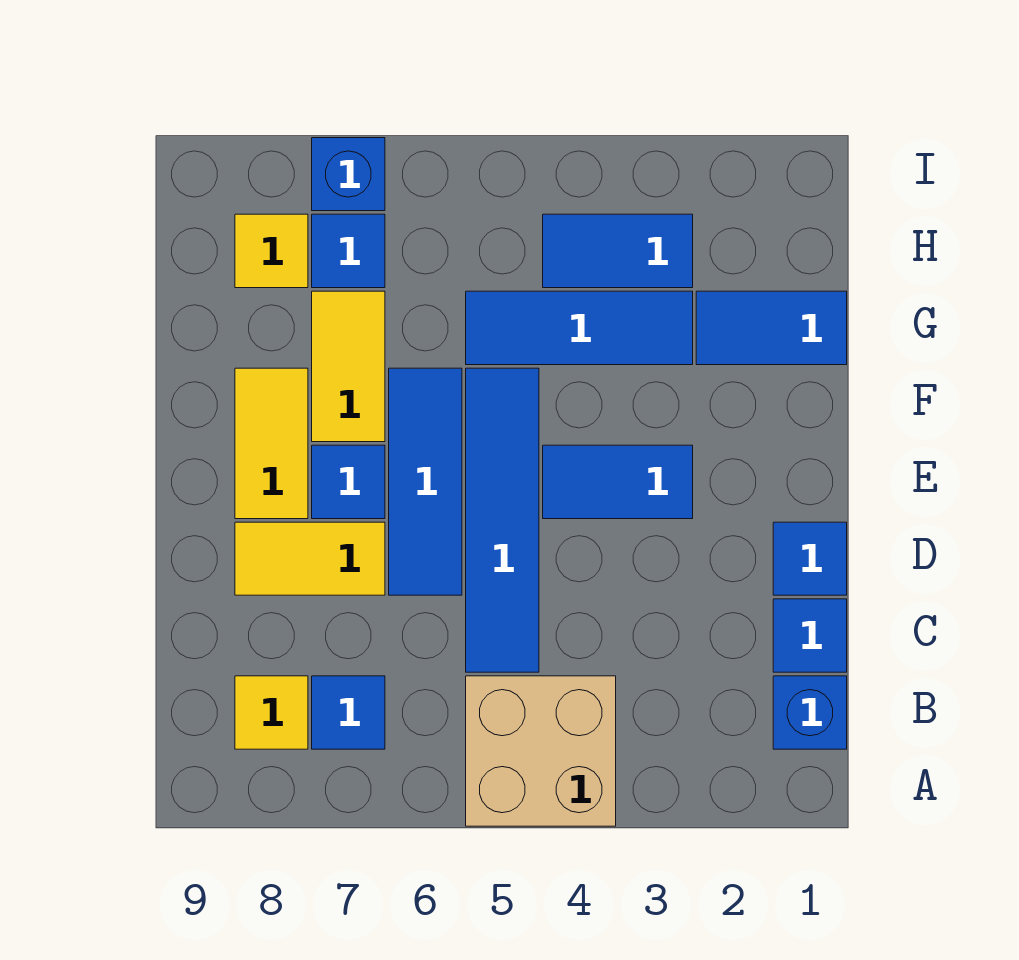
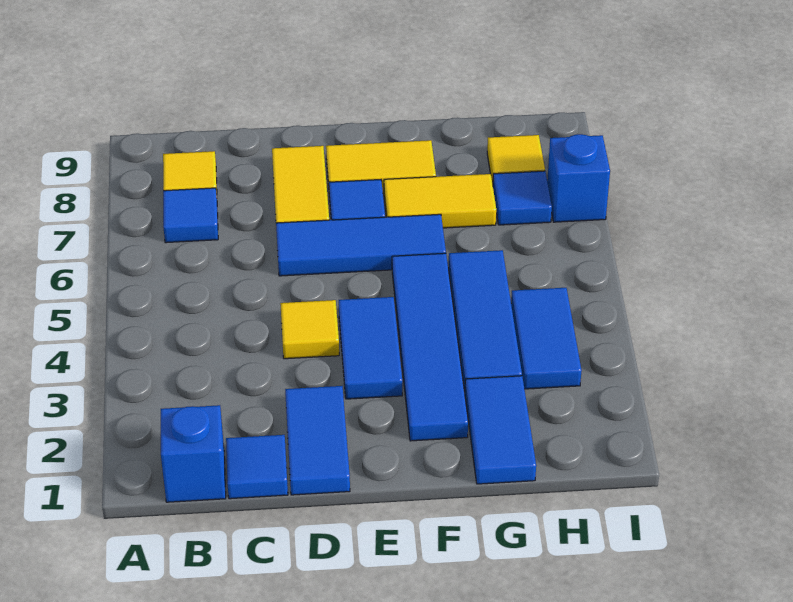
tan 2x2 brick [466,676,616,826] -> none
blue 1x4 tile [466,368,539,672] -> blue 1x4 tile turned to [392,253,468,441]
blue 1x1 tile [773,522,847,595] -> blue 1x2 tile [285,386,350,495]
none -> yellow 1x1 tile [280,300,339,359]

